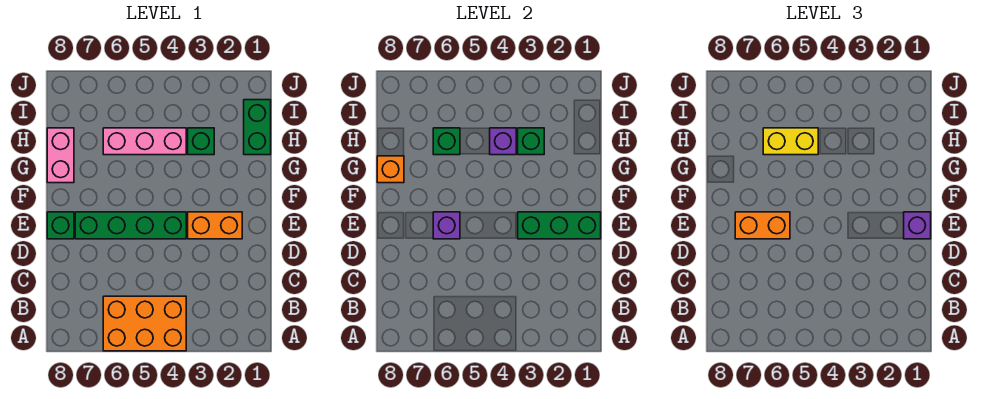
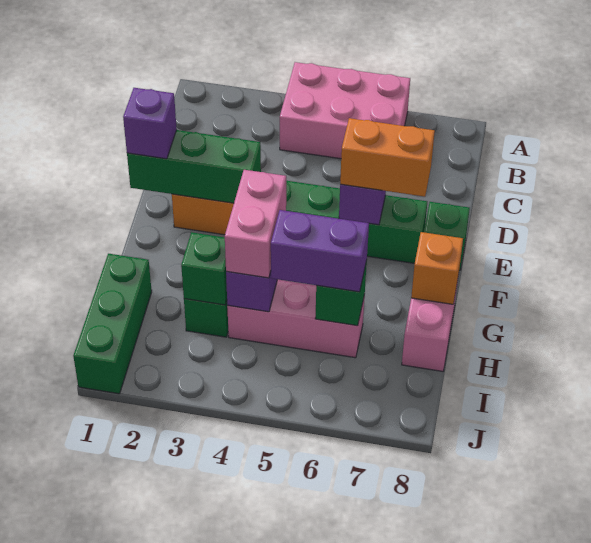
orange 2x3 brick [103,296,186,351] -> pink 2x3 brick [280,62,410,159]
none -> pink 1x2 brick [225,170,286,278]
green 1x2 brick [244,100,271,155] -> green 1x3 brick [73,254,152,394]
yellow 1x2 brick [763,128,818,155] -> purple 1x2 brick [271,210,369,292]

